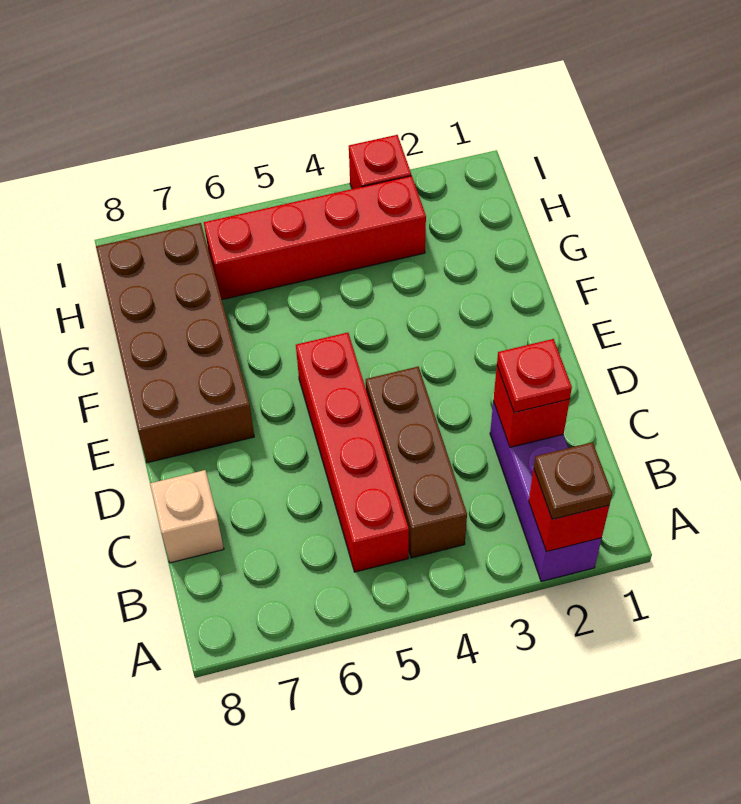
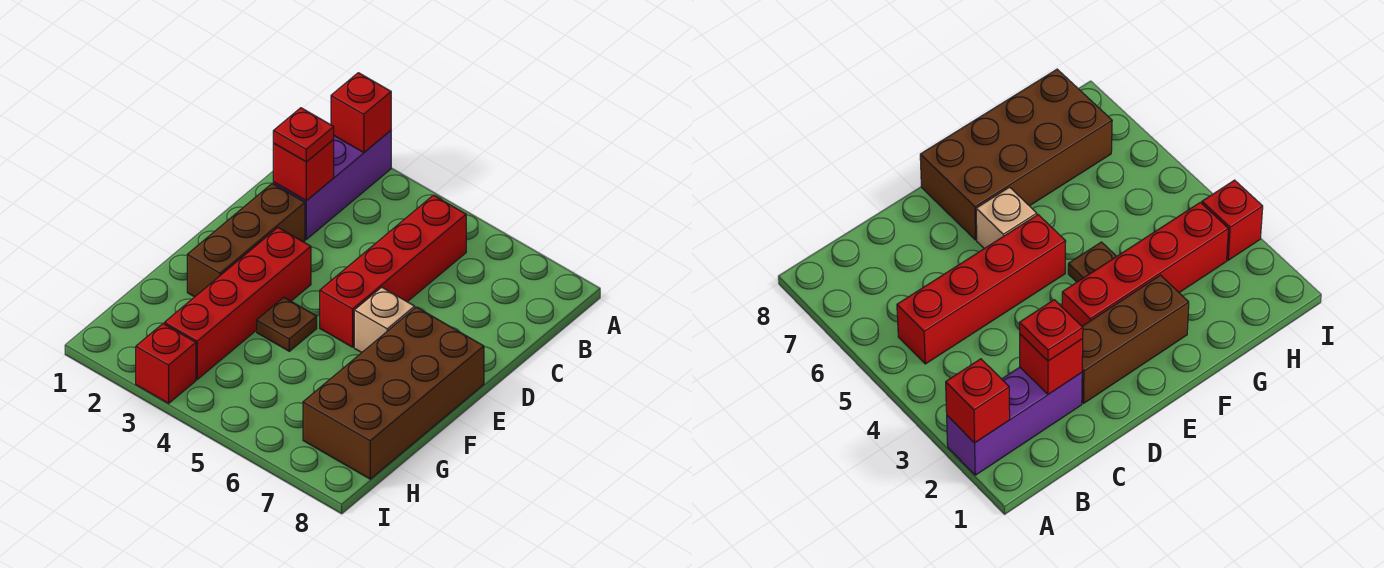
brown 1x1 plate [534,442,612,519] -> brown 1x1 plate moved to [257,297,317,351]
brown 1x3 brick [366,367,467,558] -> brown 1x3 brick moved to [187,183,305,297]
tan 1x1 brick [150,470,224,563] -> tan 1x1 brick moved to [354,287,415,353]
red 1x4 brick [204,176,426,300] -> red 1x4 brick turned to [164,228,311,379]

